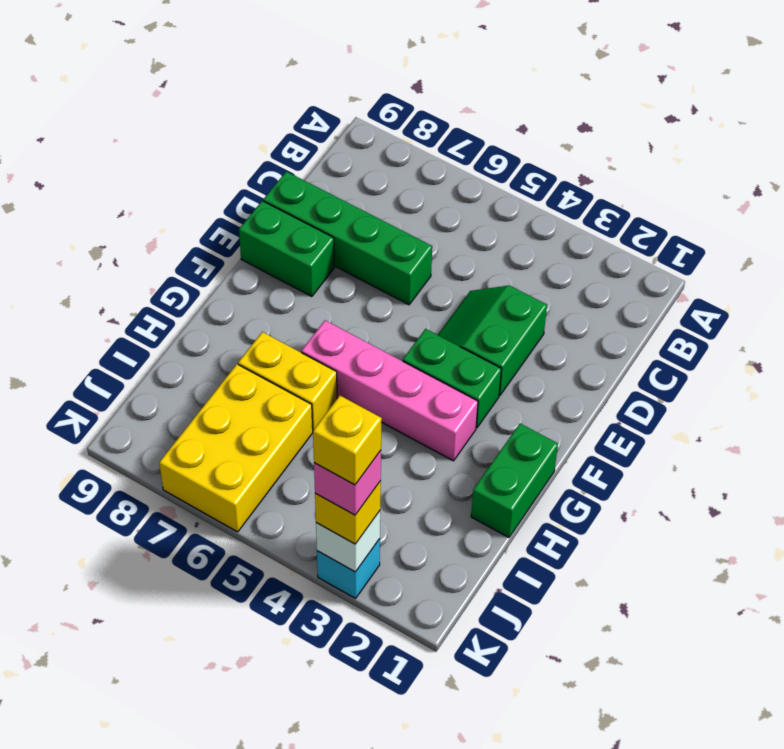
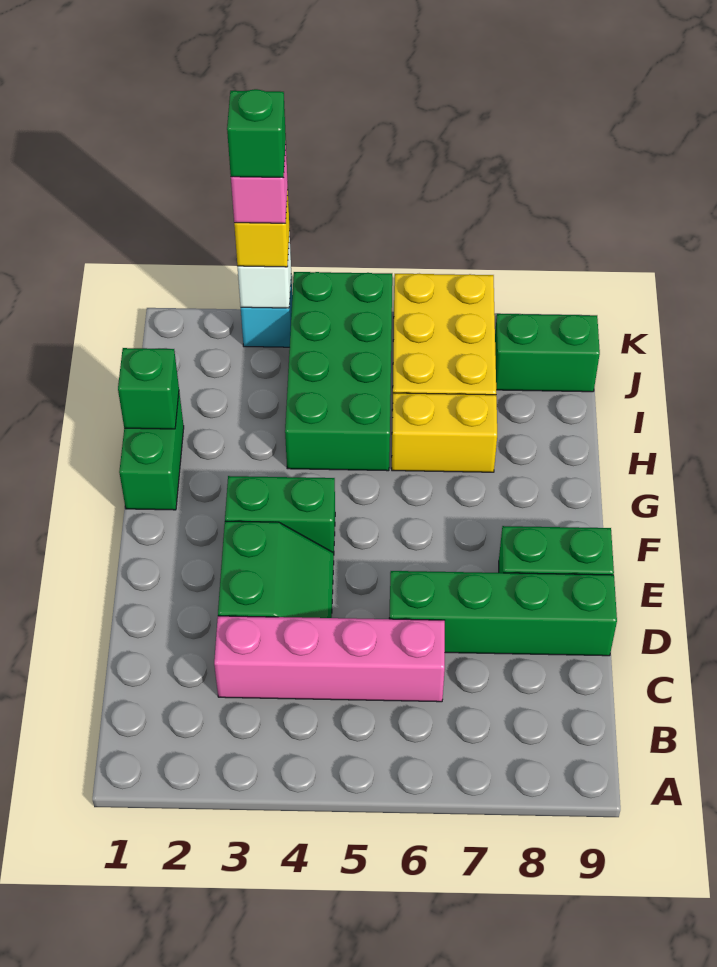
pink 1x4 brick [301,320,478,461] -> pink 1x4 brick moved to [214,616,445,702]
none -> green 1x1 brick [118,348,179,429]
none -> green 2x4 brick [285,272,392,471]
none -> green 1x2 brick [495,314,600,392]
yellow 1x1 brick [313,396,382,485] -> green 1x1 brick [227,89,286,178]

